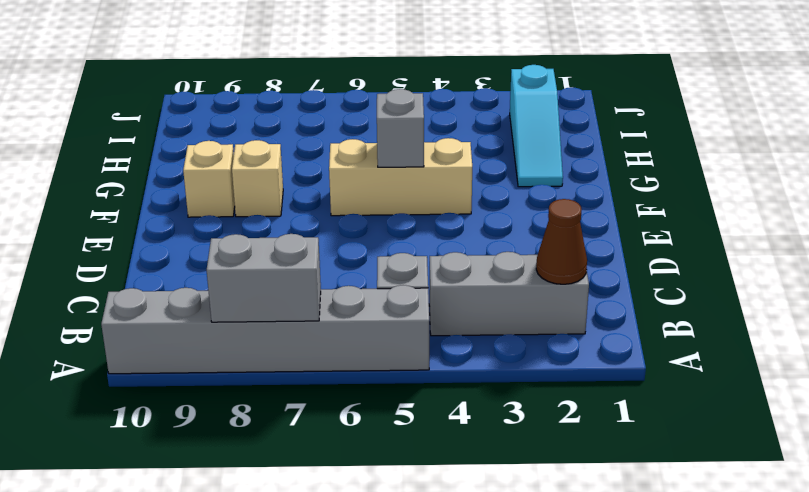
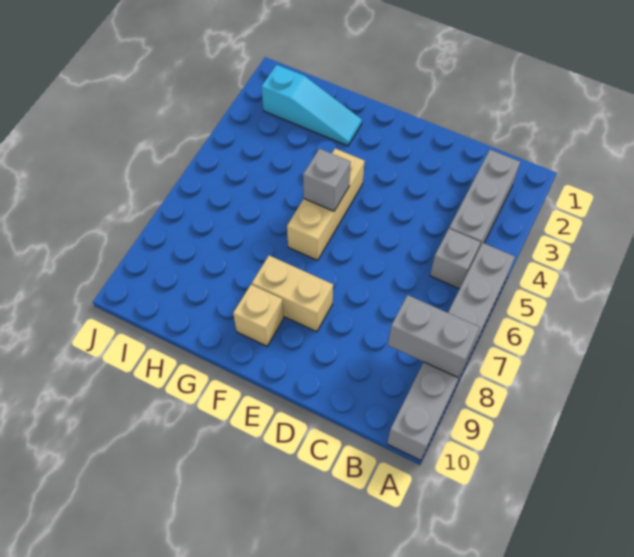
grey 1x2 brick [207,234,321,322] -> grey 1x2 brick turned to [388,295,480,377]
brown 1x1 cone [536,199,587,284] -> none
tan 1x1 brick [232,140,283,217] -> tan 1x2 brick [252,256,333,332]

